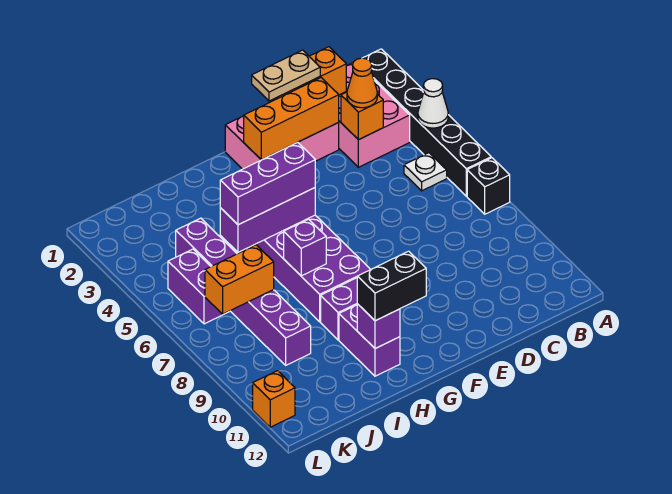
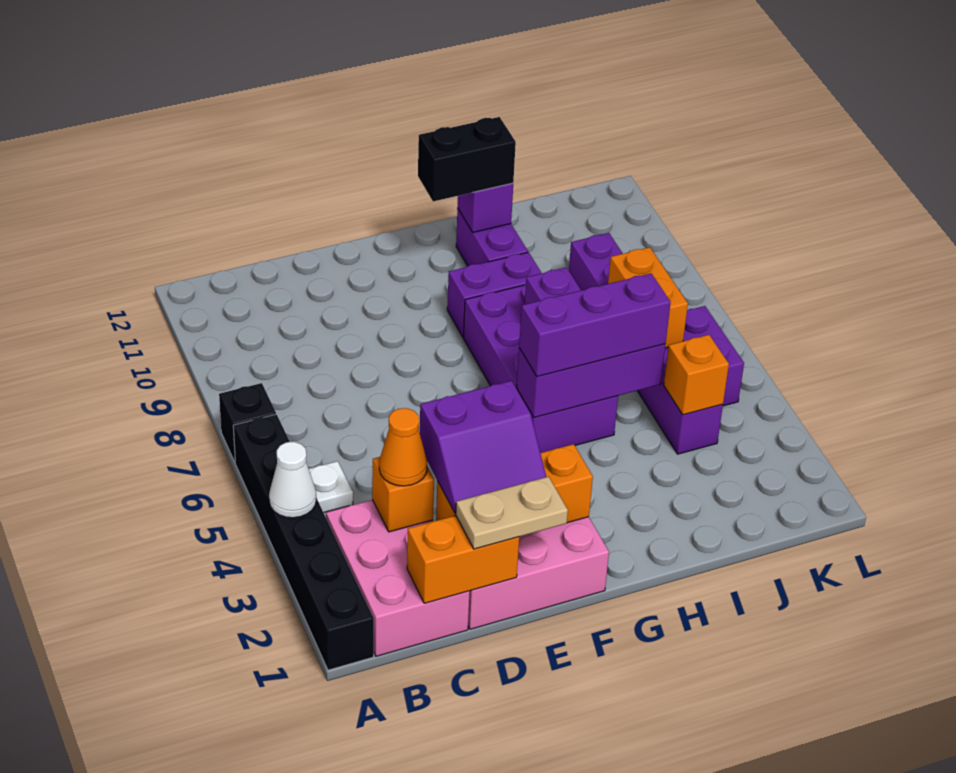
none -> purple 2x2 slope [420,381,546,513]
orange 1x2 brick [205,245,274,314] -> orange 1x2 brick turned to [608,247,688,348]
orange 1x1 brick [253,371,295,427] -> orange 1x1 brick moved to [664,335,729,415]

